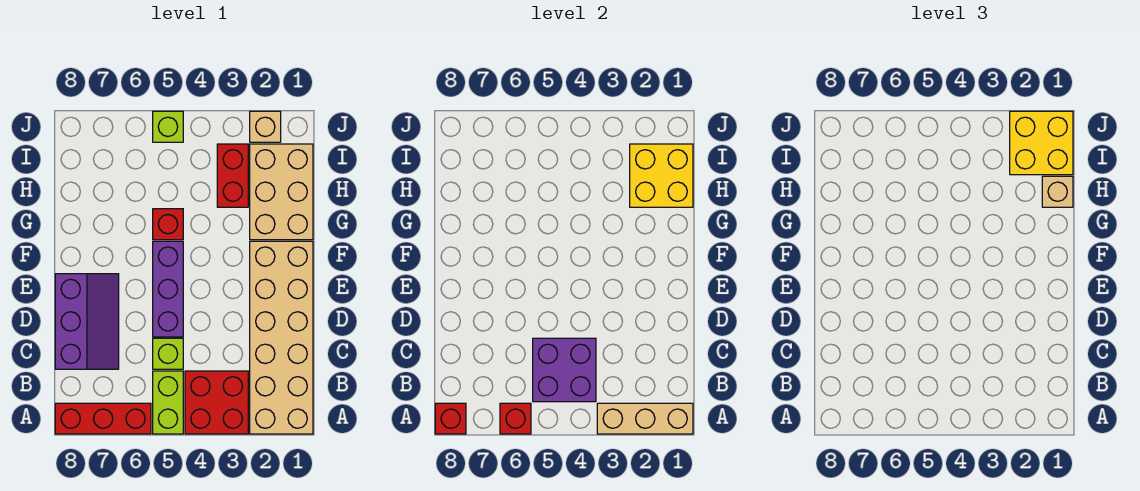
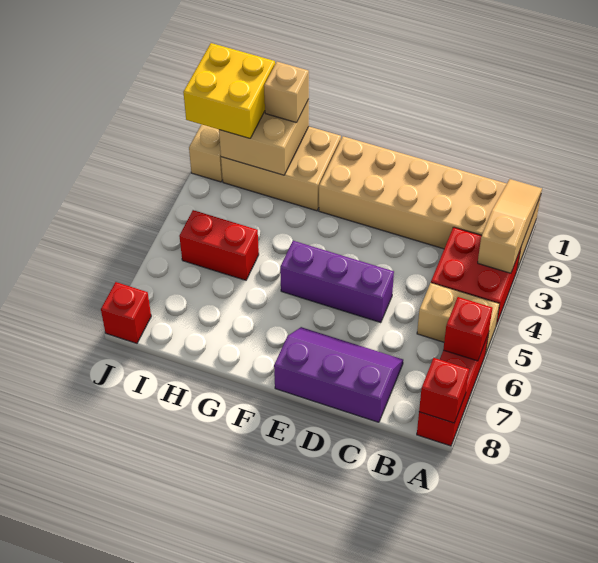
tan 1x3 brick [597,403,693,434] -> tan 1x3 slope [478,179,542,273]
lime 1x2 brick [153,371,183,434] -> tan 1x2 brick [417,283,500,354]
purple 2x2 brick [533,338,596,402] -> none
lime 1x1 brick [153,338,183,369] -> none
red 1x1 brick [153,209,183,240] -> red 1x1 brick moved to [101,282,151,343]
yellow 2x2 brick [630,144,693,207] -> tan 2x2 brick [219,100,309,175]
red 1x2 brick [217,144,248,207] -> red 1x2 brick moved to [179,210,259,280]
lime 1x1 brick [153,111,183,142] -> none

